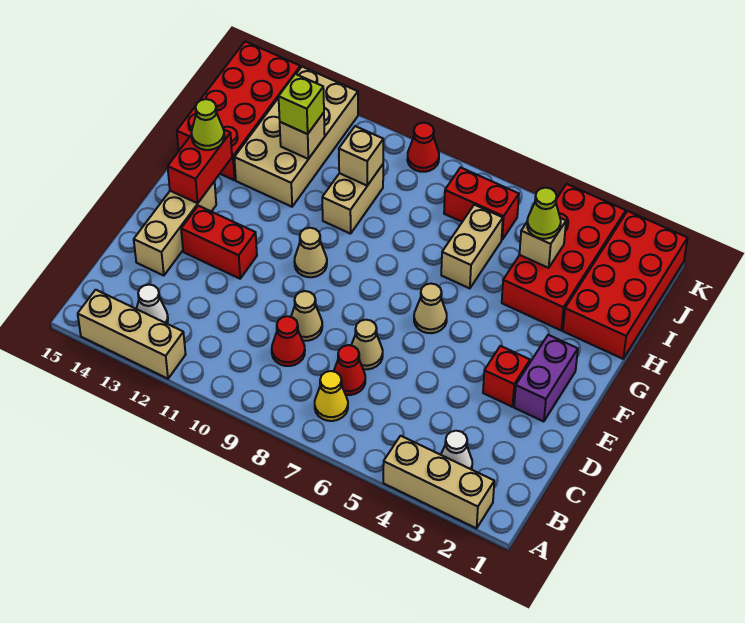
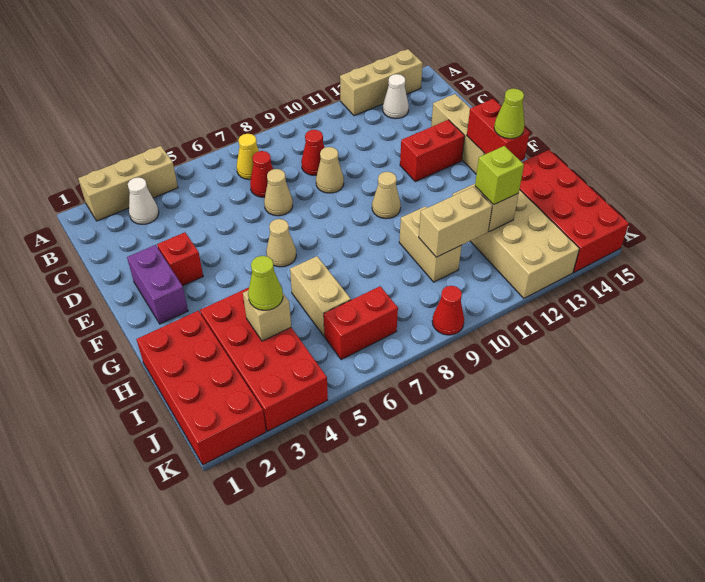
tan 1x1 brick [339,126,383,185] -> tan 1x2 brick [419,187,492,257]

